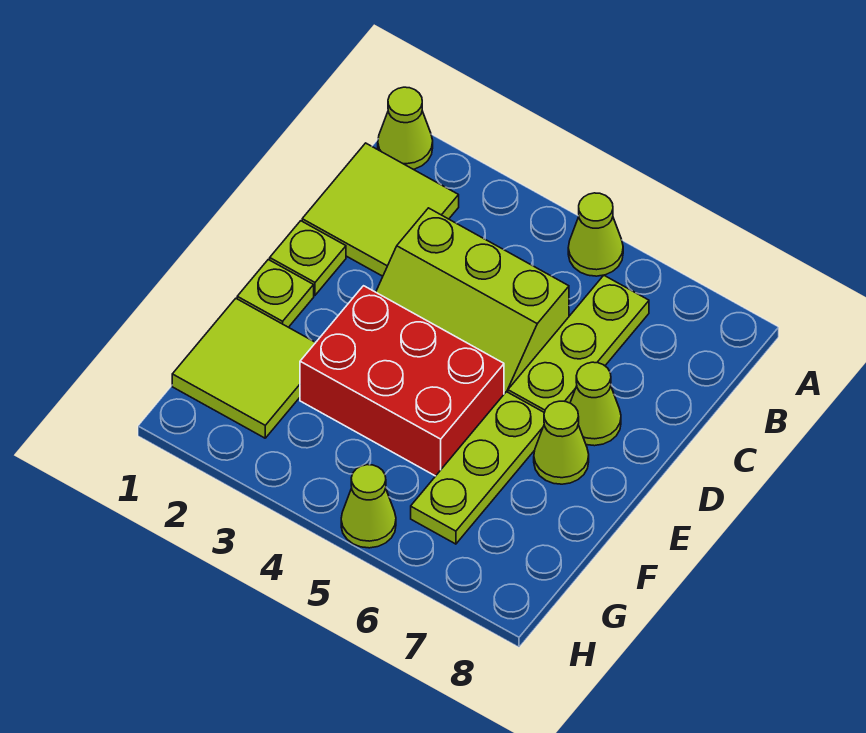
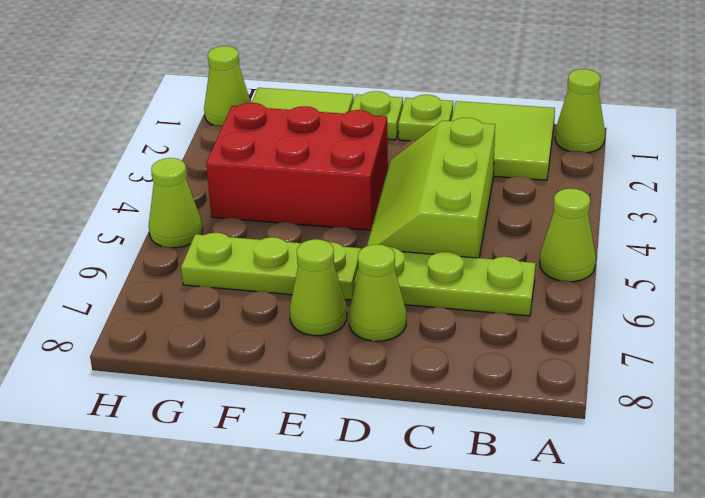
red 2x3 brick [300,286,504,476] -> red 2x3 brick turned to [206,103,388,230]
none -> lime 1x1 cone [204,46,251,125]

